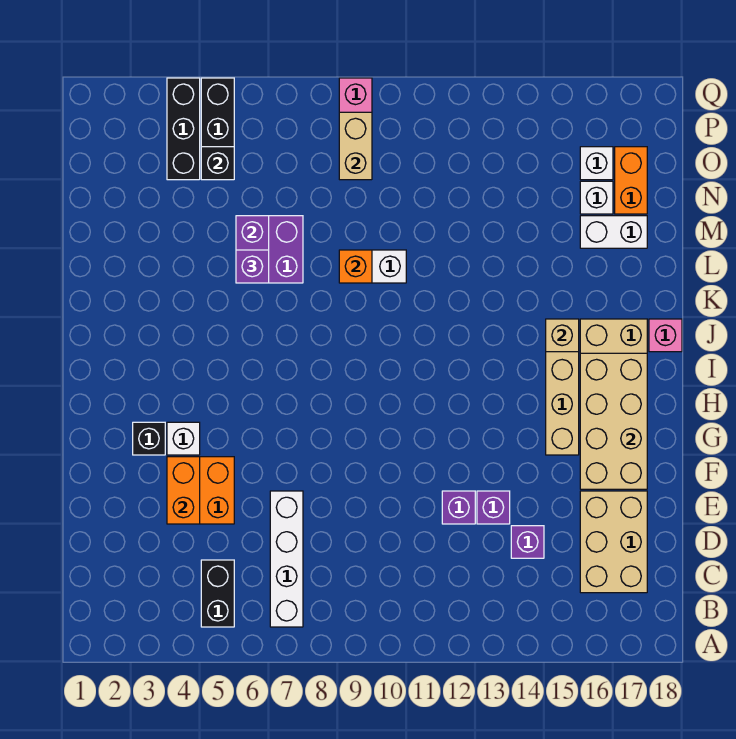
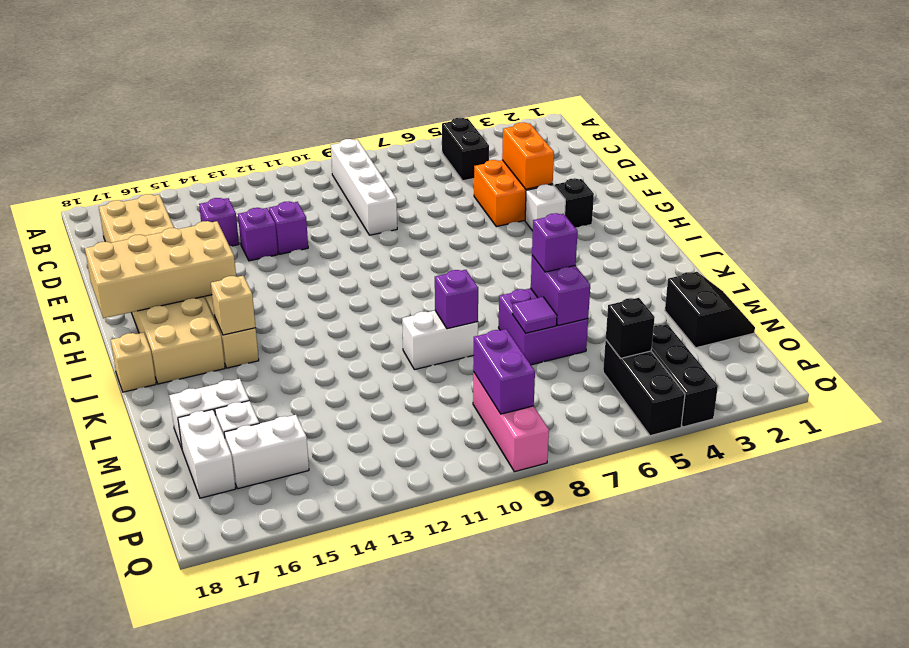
white 1x4 brick [270,491,303,627] -> white 1x4 brick moved to [331,139,397,235]
tan 2x4 brick [580,353,647,489] -> tan 2x4 brick turned to [85,221,236,318]
pink 1x1 brick [649,319,682,352] -> tan 1x1 brick [111,332,156,392]
orange 1x1 brick [339,250,372,283] -> purple 1x1 brick [435,270,478,329]
none -> black 2x2 slope [665,272,755,348]
none -> purple 1x1 tile [512,297,557,333]
orange 1x2 brick [615,147,647,214] -> white 1x2 brick [178,409,236,498]
tan 1x2 brick [339,112,372,180] -> purple 1x2 brick [473,329,535,414]
white 1x1 brick [580,147,613,180] -> white 1x2 brick [224,415,309,489]

